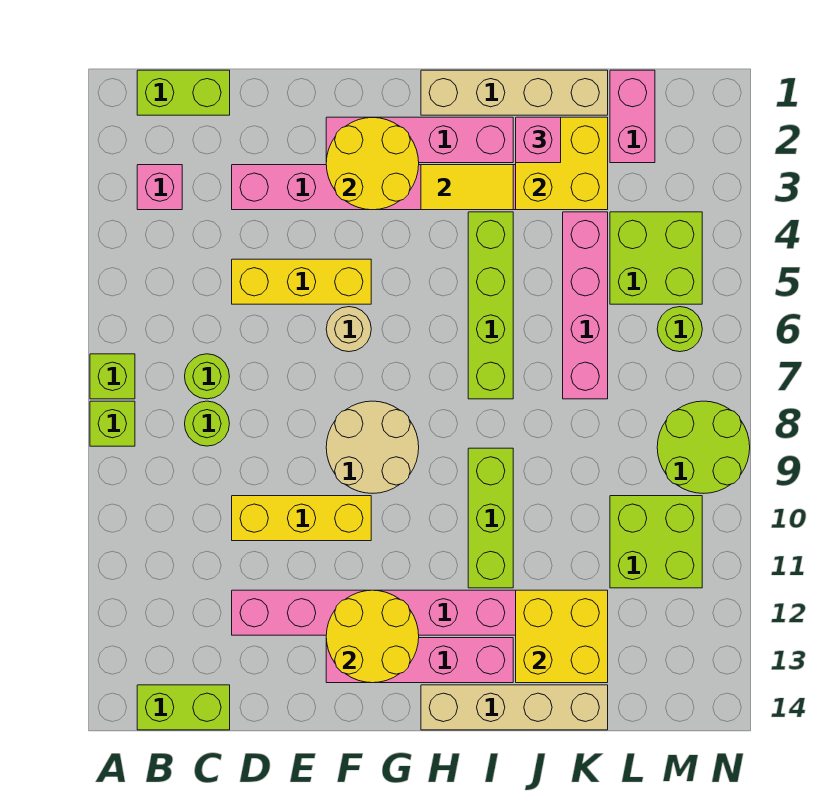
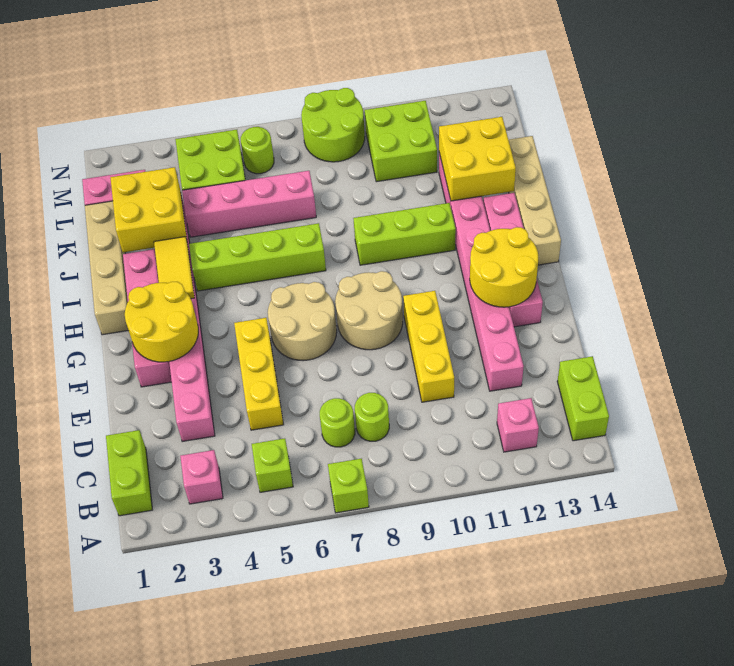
lime 1x1 brick [90,401,135,446] -> lime 1x1 brick moved to [252,438,293,492]
tan 1x1 round brick [326,307,371,352] -> tan 2x2 round brick [268,282,337,361]
pink 1x1 brick [516,117,561,163] -> pink 1x1 brick moved to [497,398,539,452]

